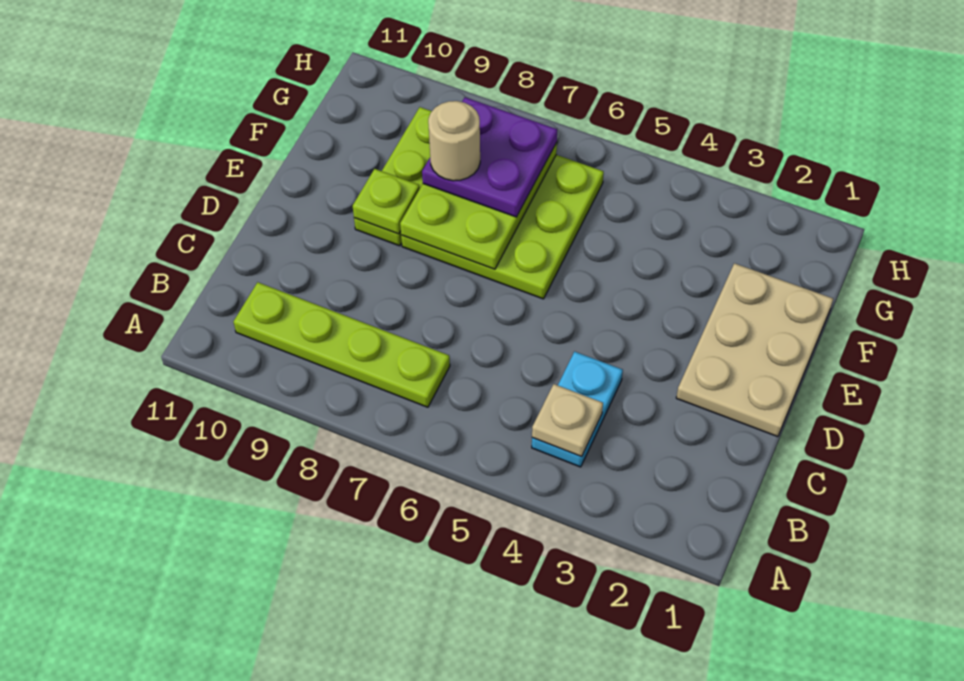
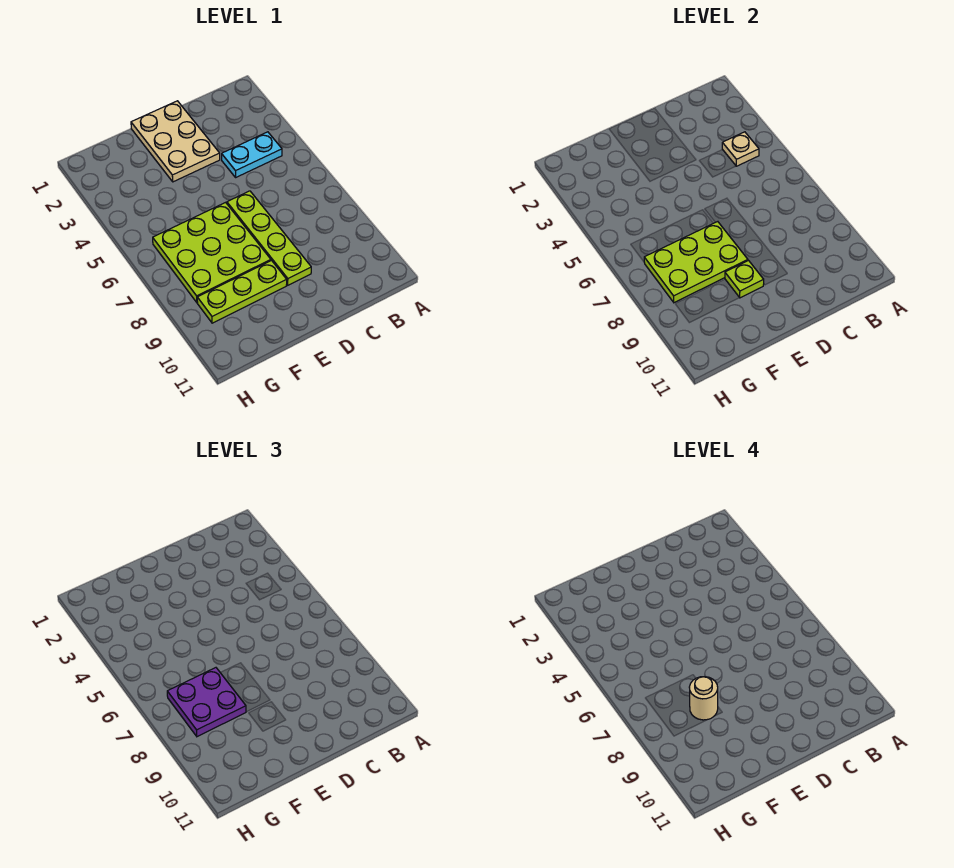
lime 1x4 plate [234,282,450,407] -> lime 1x4 plate moved to [227,191,311,285]
tan 2x3 plate [676,263,833,437] -> tan 2x3 plate turned to [131,101,220,182]

